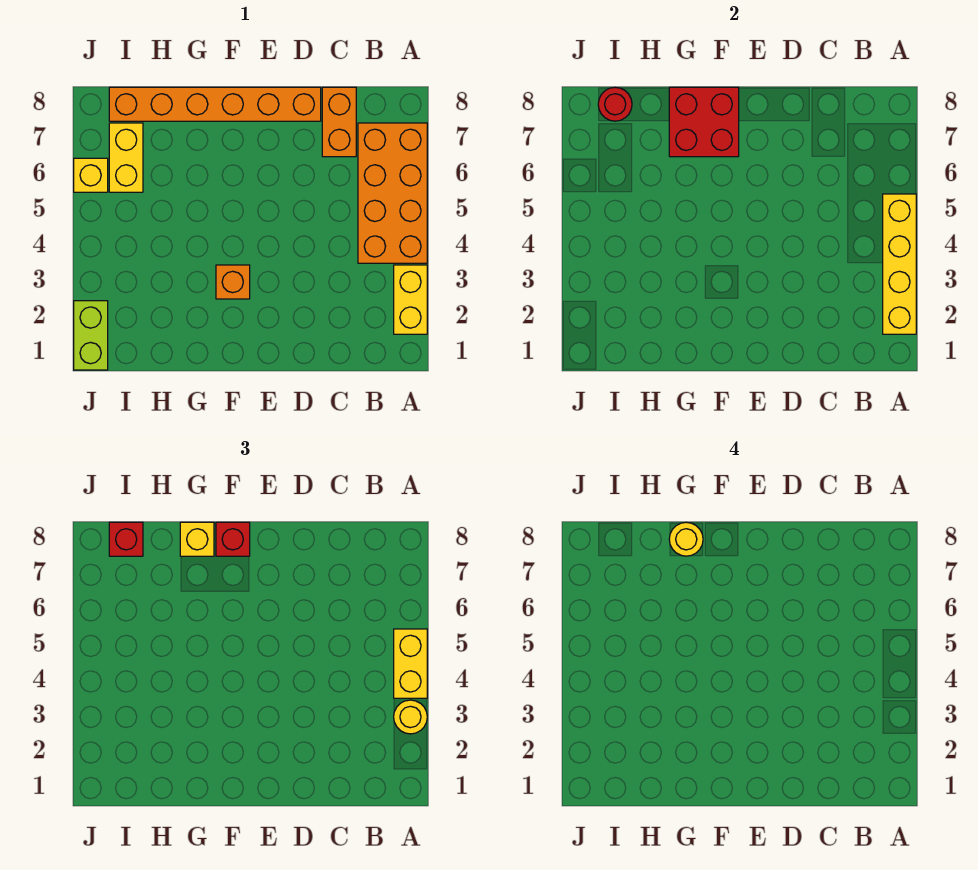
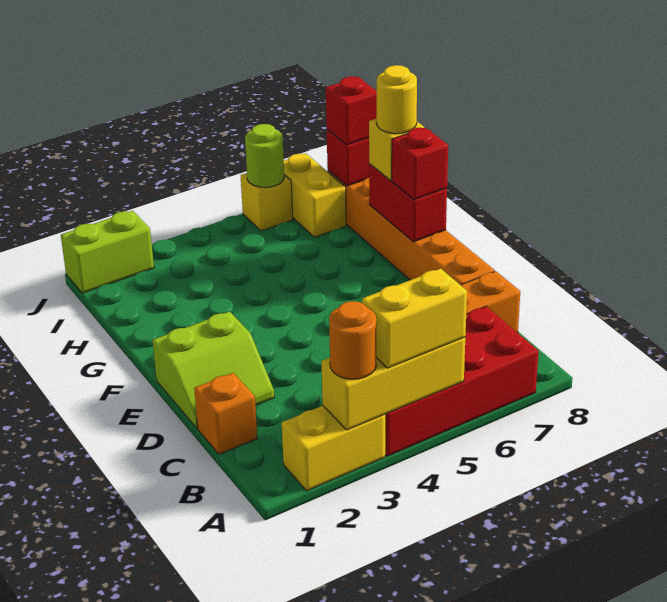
yellow 1x4 brick [883,194,916,334] -> yellow 1x3 brick [321,337,465,430]
yellow 1x1 round brick [394,700,427,734] -> orange 1x1 round brick [329,301,376,379]
orange 2x4 brick [358,123,427,263] -> red 2x4 brick [385,306,539,456]
none -> lime 2x2 slope [153,312,274,429]
orange 1x1 brick [216,265,250,299] -> orange 1x1 brick moved to [194,373,257,454]
red 2x2 brick [669,87,739,157] -> red 1x2 brick [369,164,447,242]
yellow 1x2 brick [109,123,143,192] -> yellow 1x2 brick turned to [284,154,346,237]
red 1x1 round brick [598,87,632,121] -> red 1x1 brick [327,129,369,186]
none -> lime 1x1 round brick [245,124,284,187]

